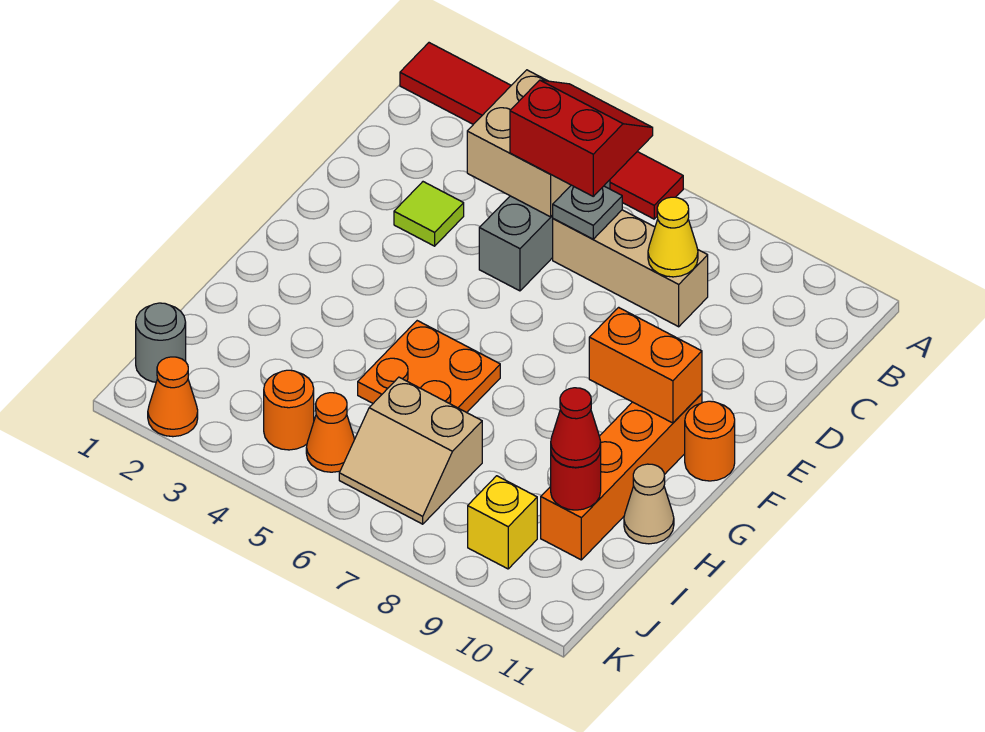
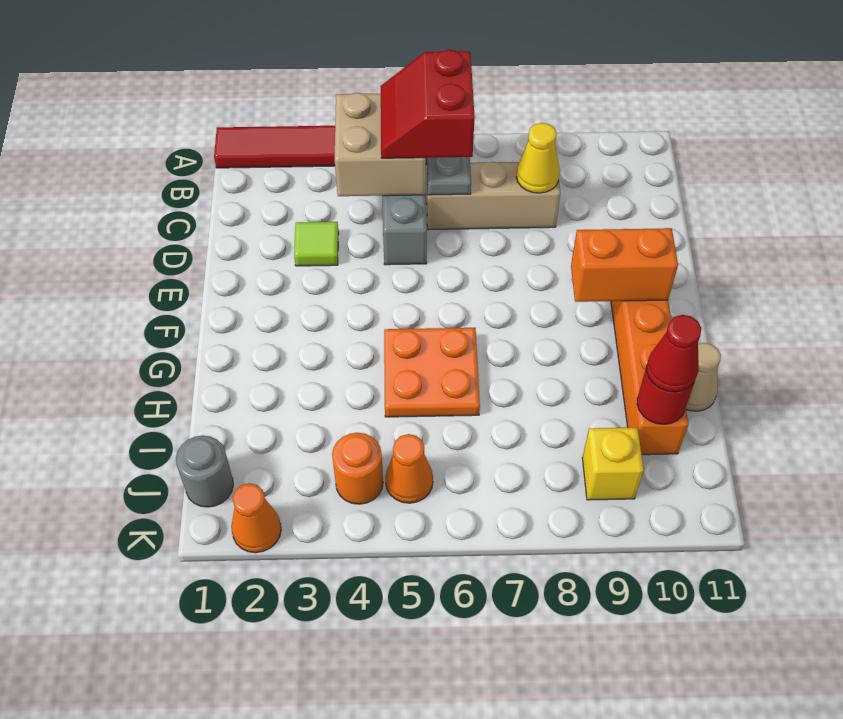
red 2x2 slope [510,80,653,196] -> red 2x2 slope turned to [381,50,475,158]
orange 1x1 round brick [685,401,735,481] -> none
tan 2x2 slope [339,377,482,524] -> none

